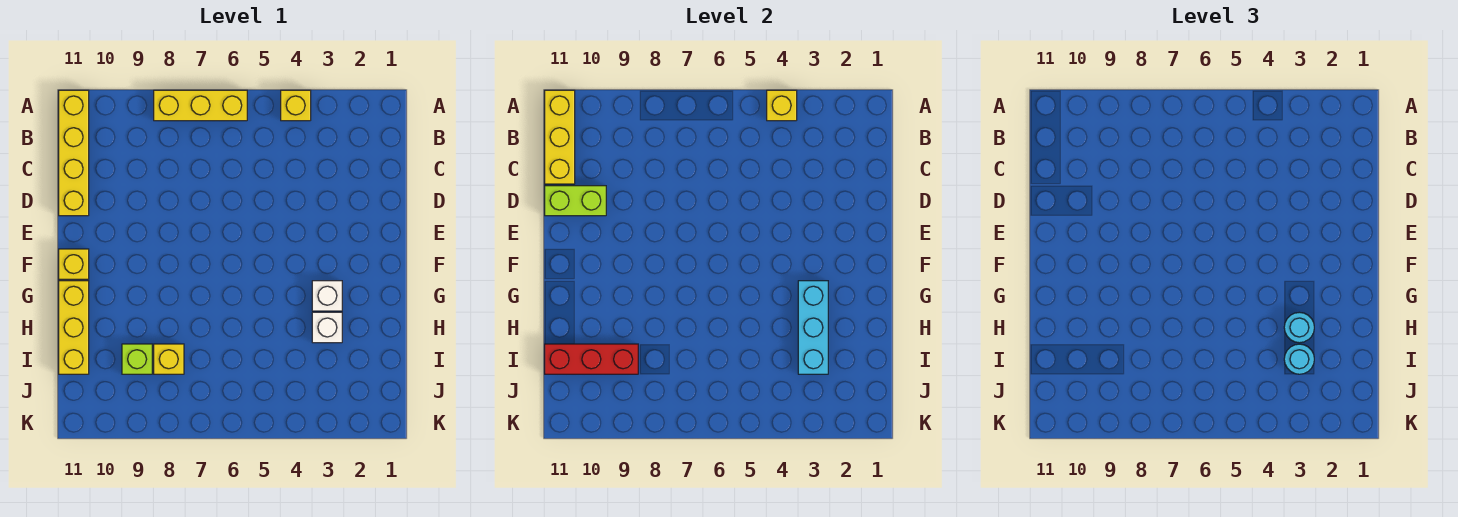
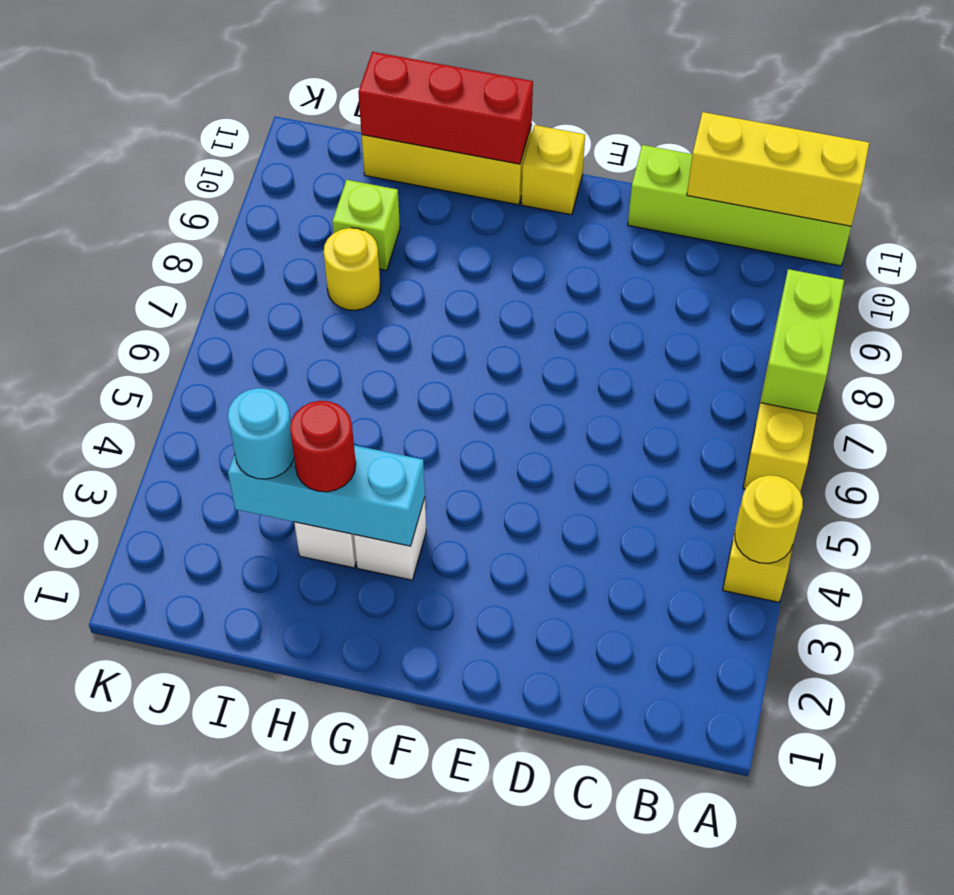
yellow 1x1 brick [767,90,797,121] -> yellow 1x1 round brick [735,475,803,563]
yellow 1x4 brick [59,90,89,216] -> lime 1x4 brick [628,145,851,266]
lime 1x2 brick [545,186,606,216] -> lime 1x2 brick moved to [761,269,844,414]
cyan 1x1 round brick [1284,312,1314,343] -> red 1x1 round brick [290,401,356,492]
yellow 1x1 brick [154,344,184,374] -> yellow 1x1 round brick [324,228,380,310]
red 1x3 brick [545,344,638,374] -> red 1x3 brick turned to [358,52,533,164]

